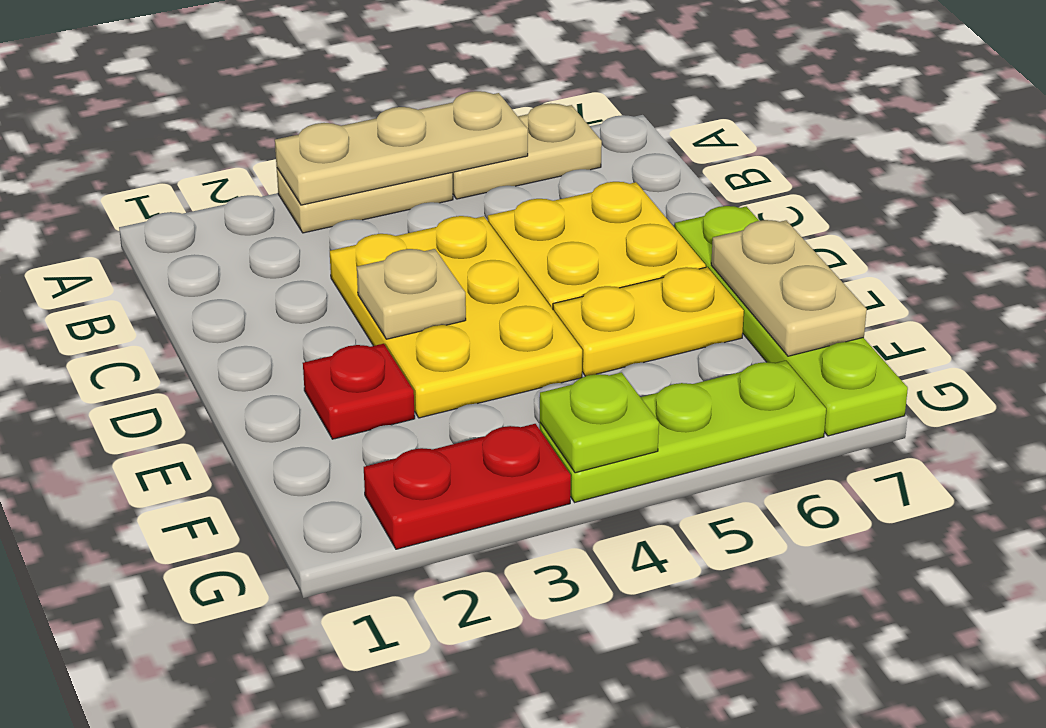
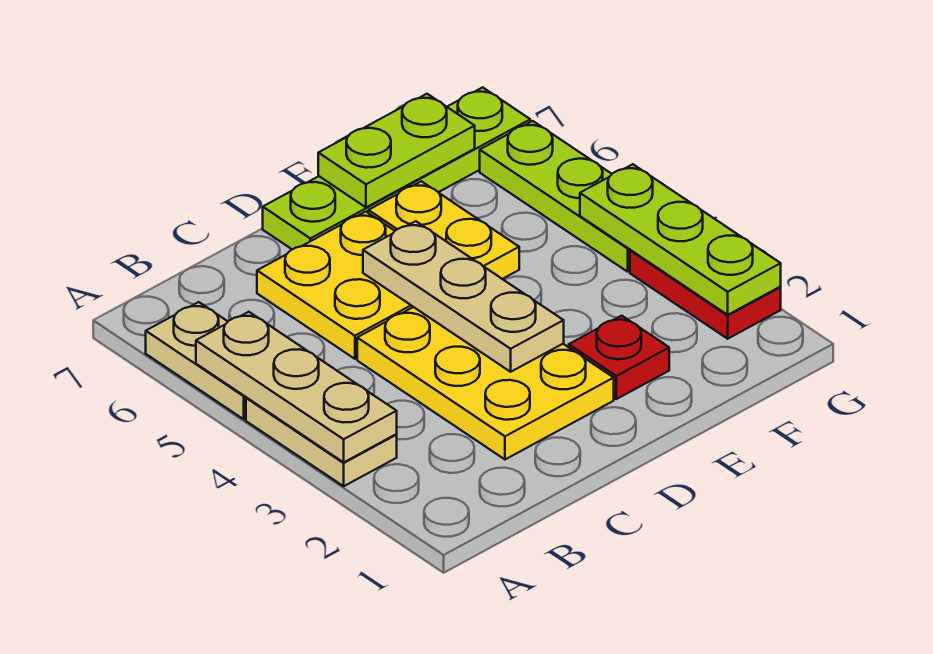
yellow 2x3 plate [330,216,582,418] -> yellow 2x3 plate turned to [357,307,614,459]
tan 1x1 plate [357,249,466,339] -> tan 1x3 plate [363,221,564,372]
tan 1x2 plate [711,220,867,356] -> lime 1x2 plate [318,94,475,207]
lime 1x1 plate [540,372,659,473] -> lime 1x3 plate [580,164,781,315]

